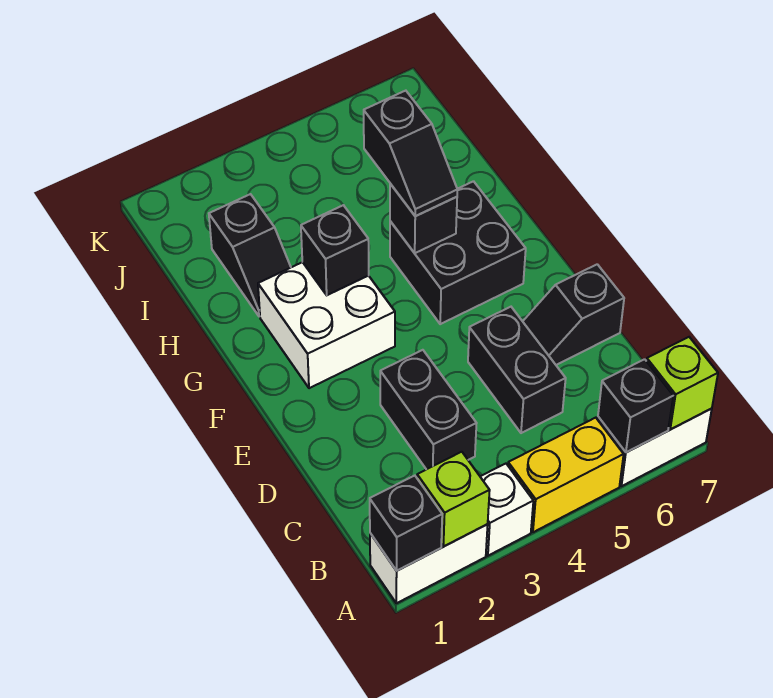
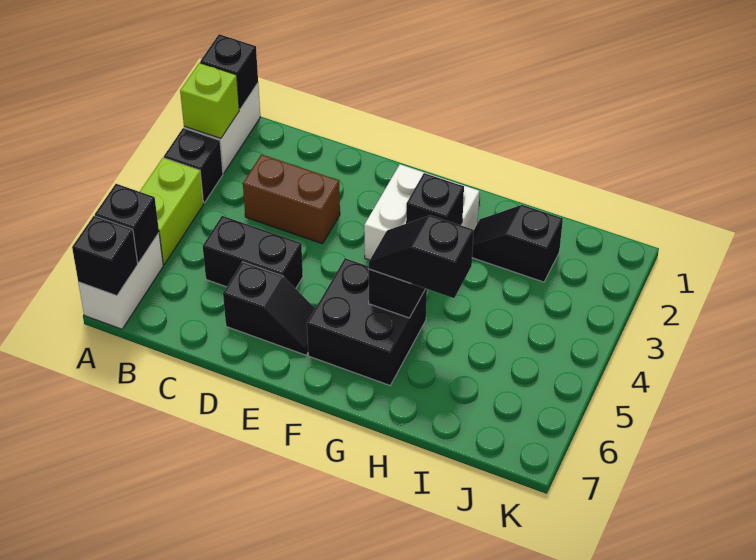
white 1x1 brick [480,464,533,556] -> black 1x1 brick [164,128,223,203]
yellow 1x2 brick [508,418,624,532] -> lime 1x2 brick [140,158,204,264]
lime 1x1 brick [647,337,718,430] -> black 1x1 brick [72,216,138,296]
black 1x2 brick [380,350,477,469] -> brown 1x2 brick [243,154,340,244]
black 1x2 slope [523,264,624,365] -> black 1x2 slope turned to [223,262,315,355]

